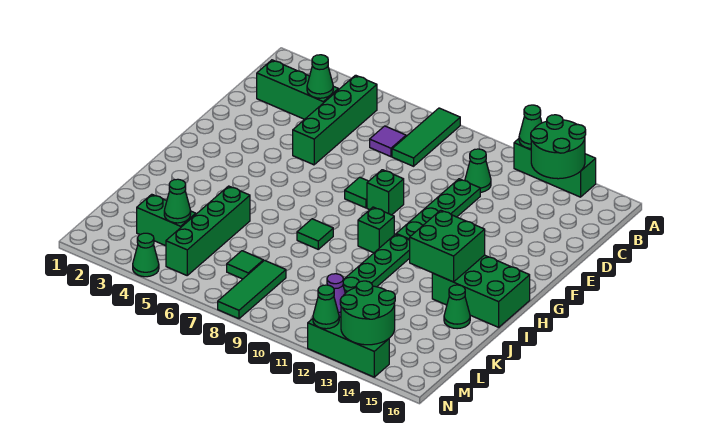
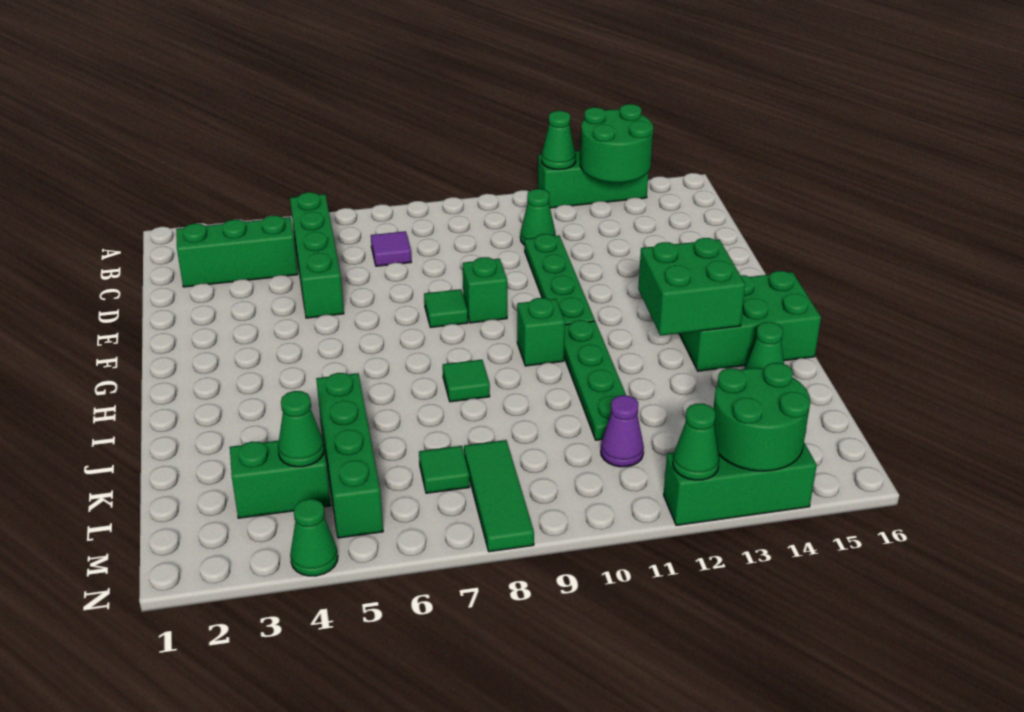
green 1x3 tile [392,108,460,166] -> none
green 1x1 cone [307,55,333,98] -> none

